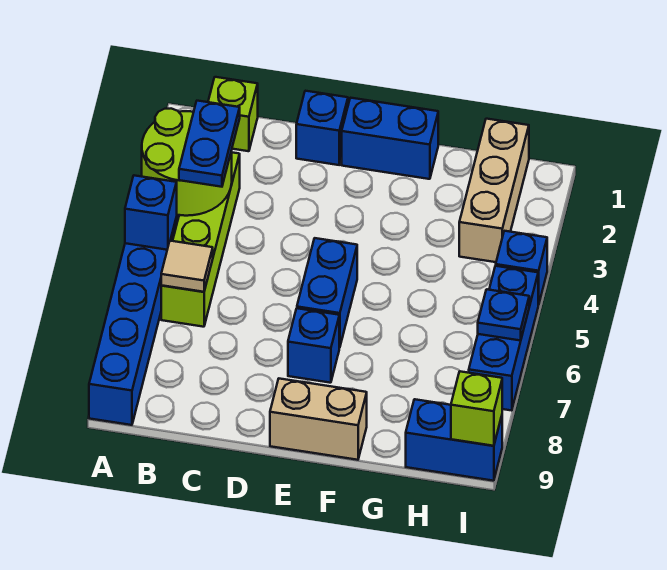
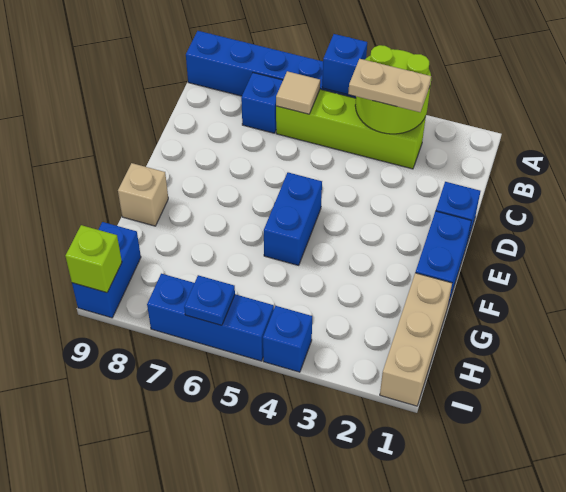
lime 1x1 brick [208,77,258,151] -> none
blue 1x2 plate [179,101,240,187] -> tan 1x2 plate [348,59,431,112]
blue 1x2 brick [297,238,357,348] -> blue 1x2 brick turned to [264,172,322,265]
blue 1x1 brick [288,308,339,383] -> blue 1x1 brick moved to [241,73,283,133]
tan 1x2 brick [270,379,367,460] -> tan 1x1 brick [118,163,168,226]
tan 1x3 brick [459,119,529,262] -> tan 1x3 brick turned to [380,273,452,406]

